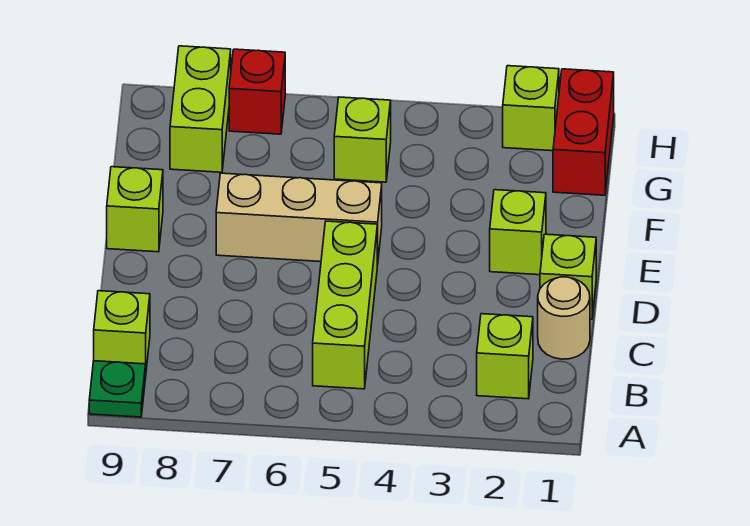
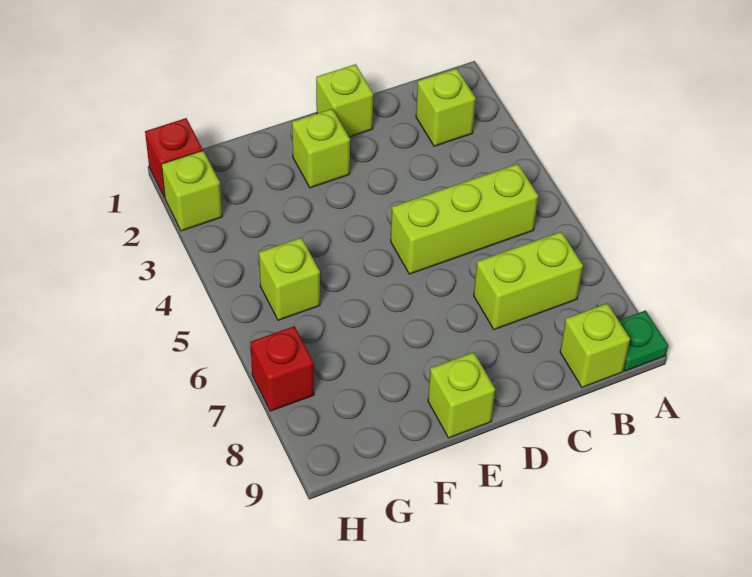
tan 1x1 round brick [538,277,590,359] -> none
tan 1x3 brick [216,173,382,265] -> none
red 1x2 brick [553,69,614,195] -> red 1x1 brick [145,118,203,198]
lime 1x2 brick [170,46,231,172] -> lime 1x2 brick moved to [474,232,583,330]

